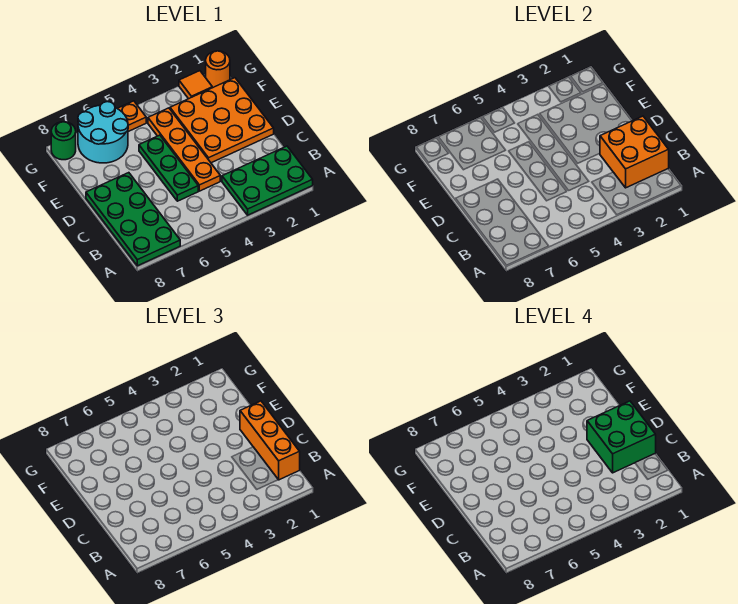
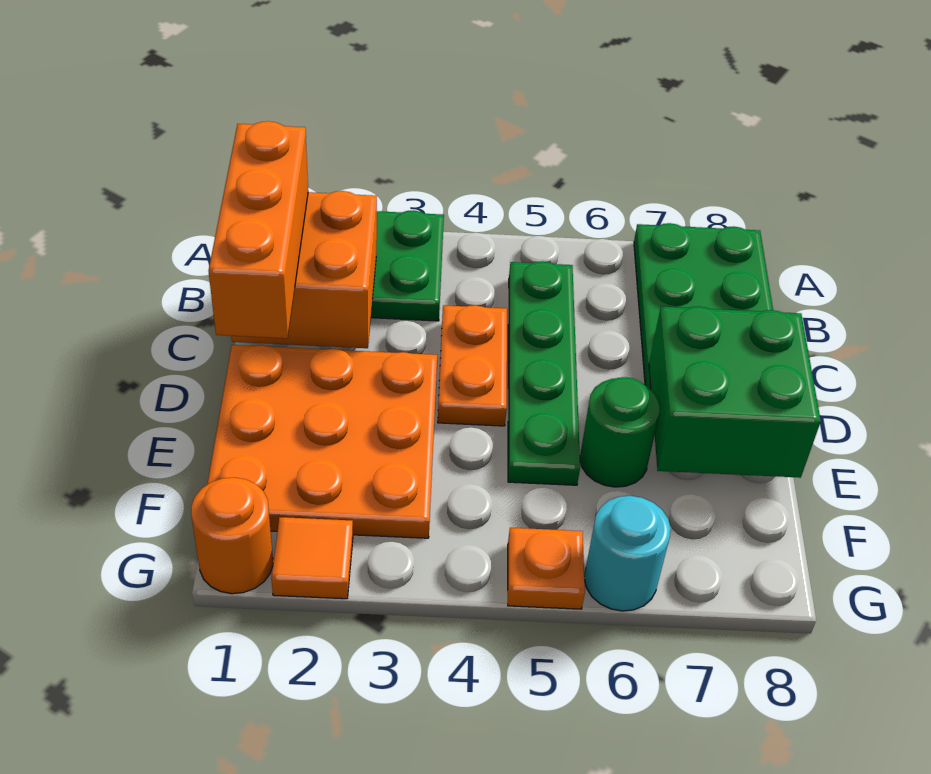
green 2x2 brick [587,401,656,473] -> green 2x2 brick moved to [649,306,821,478]
orange 1x4 plate [148,108,220,191] -> orange 1x2 plate [438,305,507,426]
green 1x3 plate [139,135,198,201] -> green 1x4 plate [508,261,580,485]
cyan 2x2 round brick [78,102,128,163] -> cyan 1x1 round brick [584,496,671,611]
green 1x1 round brick [51,122,76,160] -> green 1x1 round brick moved to [580,377,660,487]

